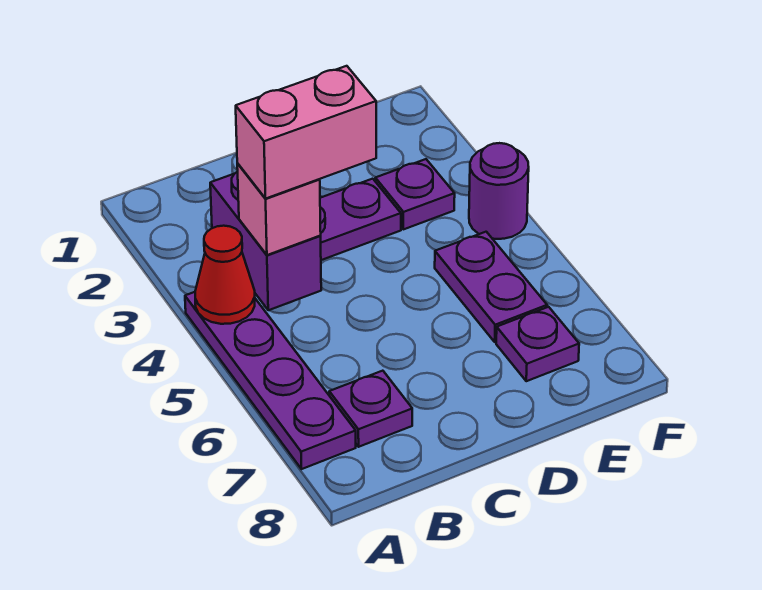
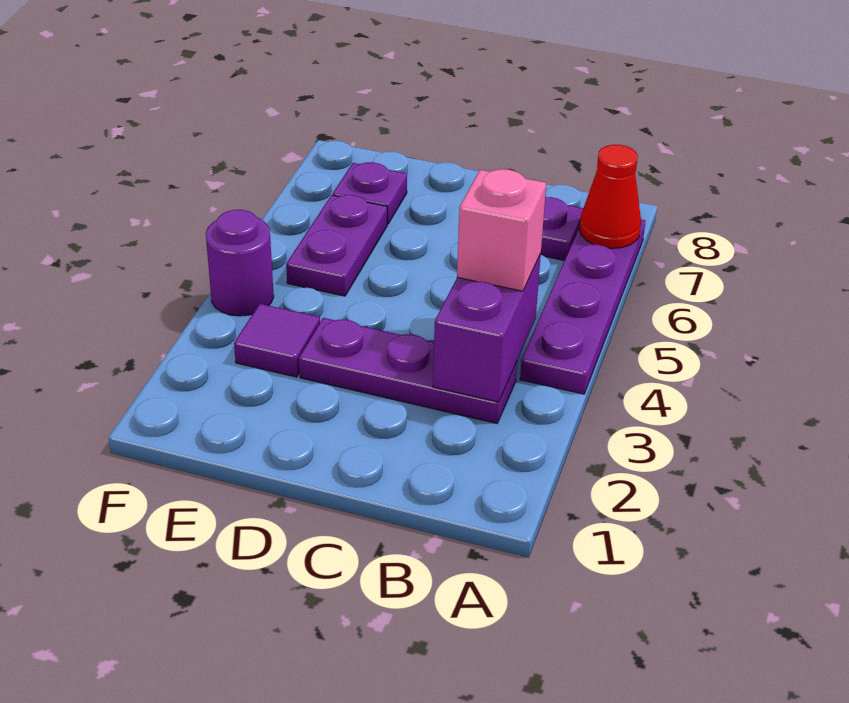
red 1x1 cone [195,226,255,324] -> red 1x1 cone moved to [579,145,641,248]
pink 1x2 brick [236,66,376,198] -> none
purple 1x1 plate [375,159,455,229] -> purple 1x1 tile [234,304,320,377]

